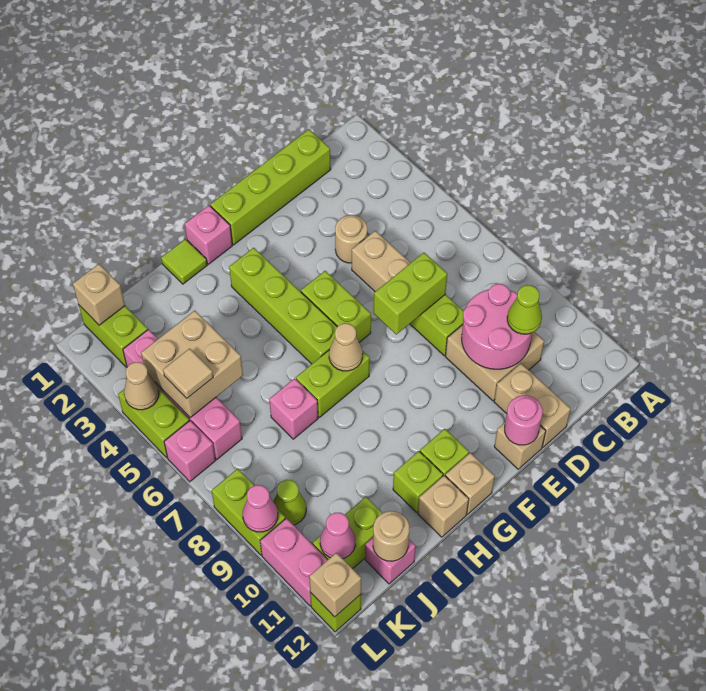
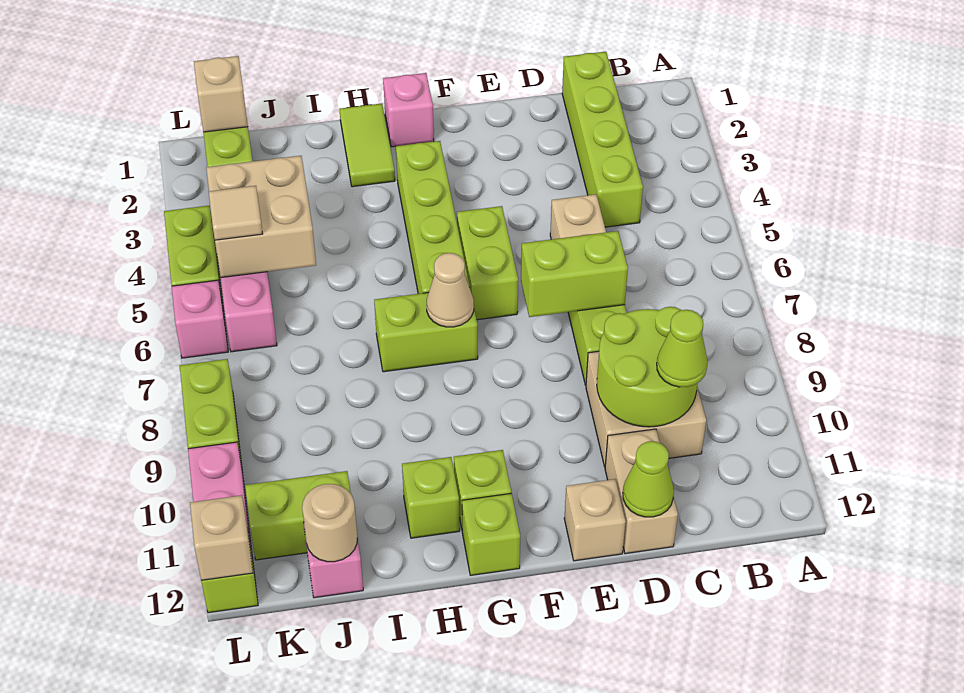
lime 1x4 brick [210,129,331,245] -> lime 1x4 brick turned to [562,52,643,227]
pink 2x2 round brick [462,284,532,369] -> lime 2x2 round brick [597,307,698,427]
tan 1x1 round brick [335,215,367,263] -> none
pink 1x1 round brick [505,395,543,445] -> none
tan 1x1 brick [445,453,495,514] -> lime 1x1 brick [462,493,520,575]
lime 1x1 tile [161,239,207,284] -> lime 1x2 tile [340,104,395,187]
tan 1x1 brick [418,475,469,537] -> none
pink 1x1 brick [269,378,318,439] -> none
lime 1x1 cone [273,480,306,525] -> lime 1x1 cone moved to [623,441,674,517]
pink 1x1 cone [320,513,355,559] -> none
tan 1x1 cone [124,362,159,410] -> none
pink 1x1 cone [243,485,278,532] -> none

